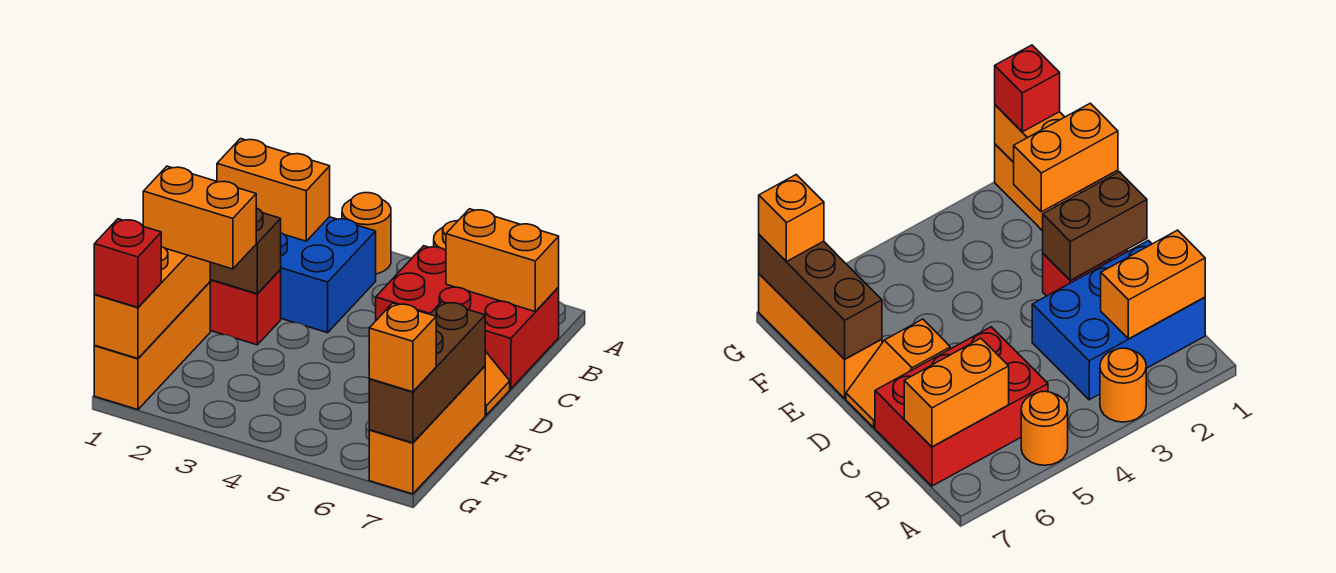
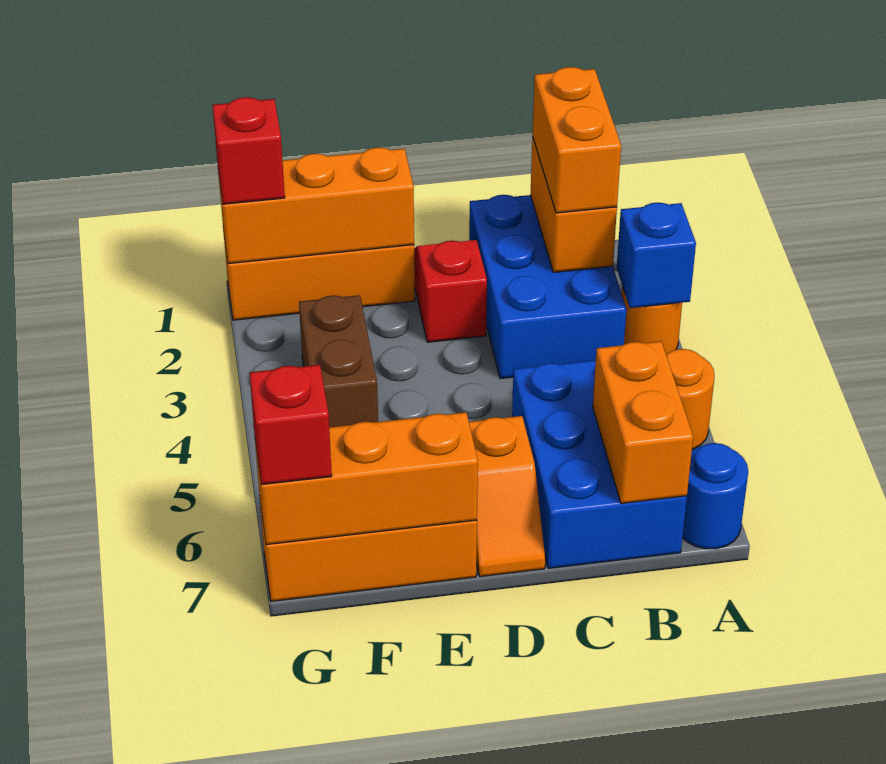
none -> blue 1x1 brick [617,203,696,308]
none -> blue 1x1 round brick [682,443,748,549]
red 2x3 brick [376,246,559,389] -> blue 2x3 brick [512,360,687,569]
brown 1x2 brick [210,208,281,294] -> brown 1x2 brick moved to [299,295,378,427]
orange 1x2 brick [143,166,256,269] -> orange 1x2 brick moved to [533,67,621,213]
brown 1x3 brick [369,302,485,443] -> orange 1x3 brick [255,412,478,545]
orange 1x1 brick [369,303,436,392] -> red 1x1 brick [250,365,332,485]

